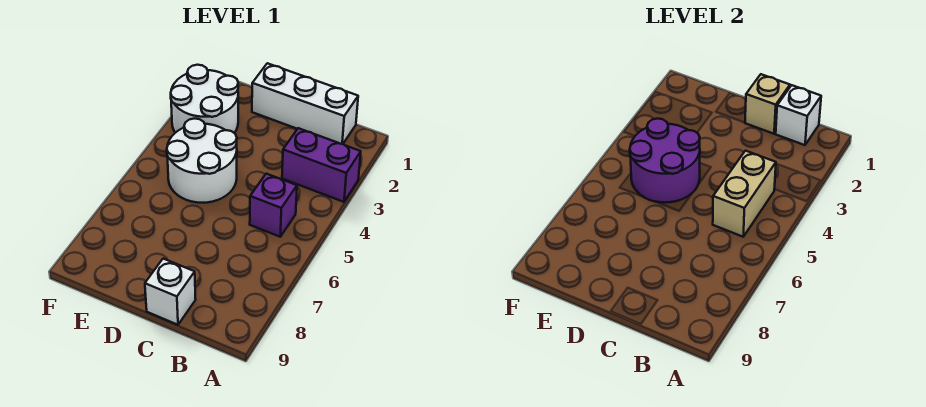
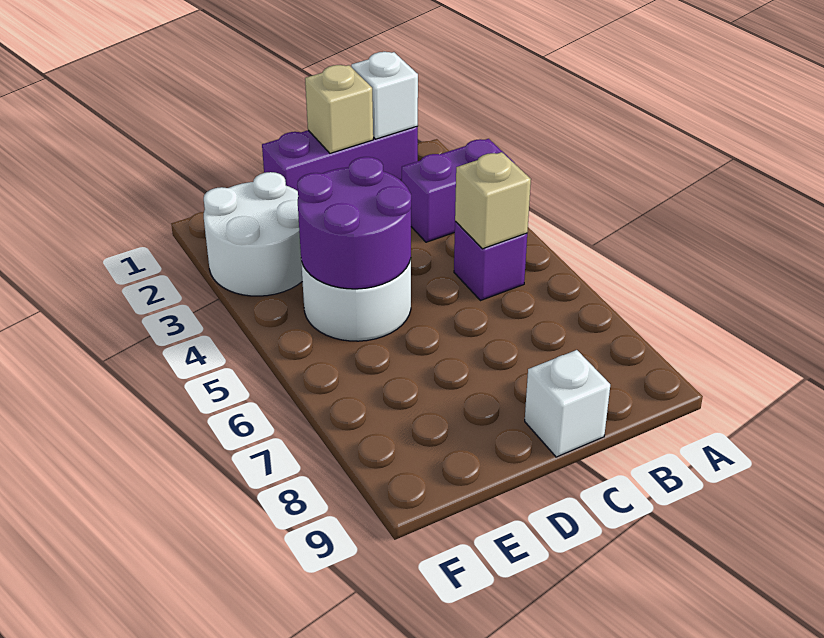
white 1x3 brick [252,63,358,144] -> purple 1x3 brick [262,127,418,191]
tan 1x2 brick [713,151,776,237] -> tan 1x1 brick [455,152,531,249]

